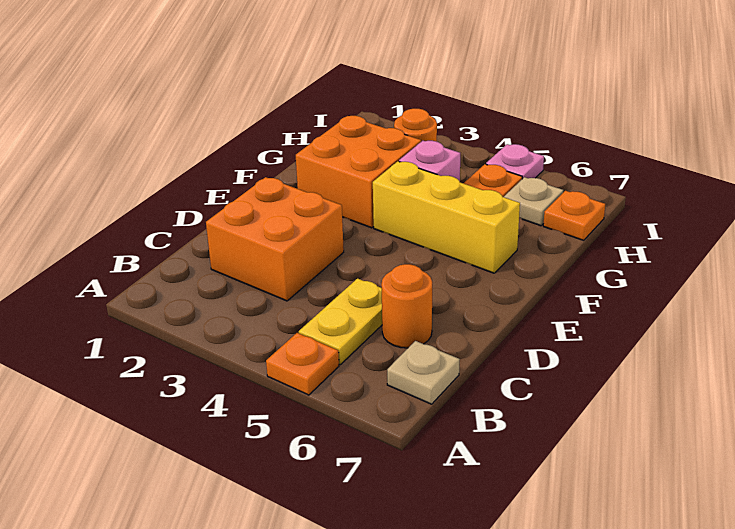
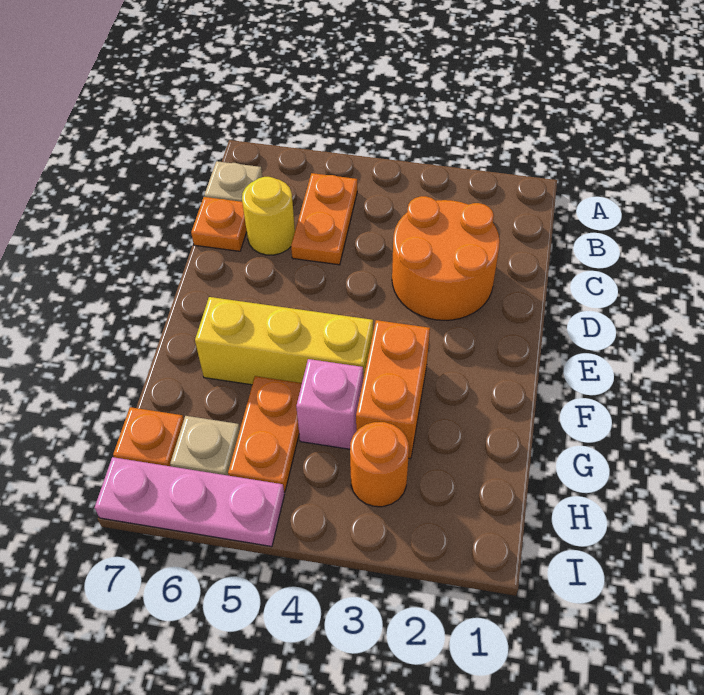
orange 1x1 plate [266,333,339,395] -> orange 1x1 plate moved to [191,197,247,251]
yellow 1x2 plate [299,279,382,365] -> orange 1x2 plate [291,173,357,265]
orange 2x2 brick [206,177,344,301] -> orange 2x2 round brick [392,196,500,320]
orange 1x1 round brick [381,264,432,348] -> yellow 1x1 round brick [242,177,295,255]
orange 2x2 brick [296,116,421,228] -> orange 1x2 brick [356,320,430,459]
pink 1x1 plate [486,144,544,179] -> pink 1x3 plate [94,457,284,547]

